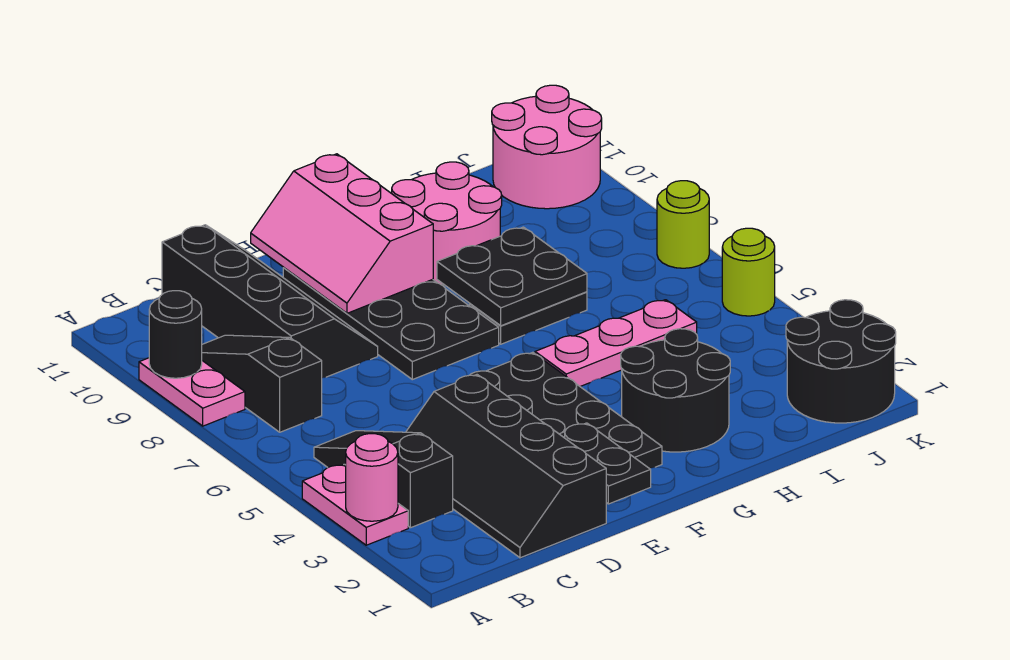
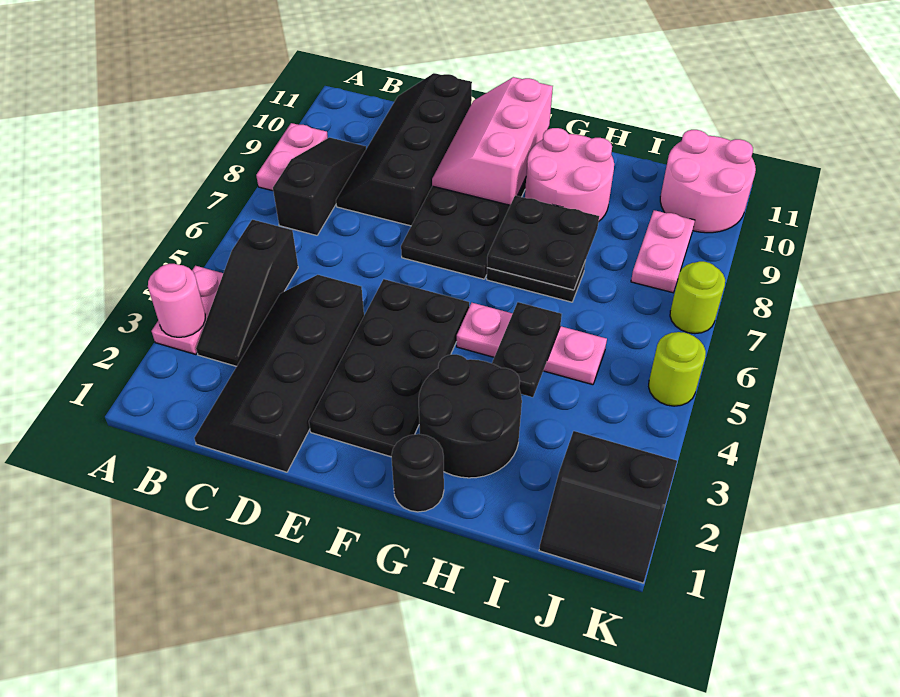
black 1x1 round brick [149,291,202,378] -> black 1x1 round brick moved to [391,434,444,512]
black 1x3 slope [314,431,453,528] -> black 1x3 slope turned to [196,220,298,366]
black 2x4 slope [162,225,378,378] -> black 2x4 slope turned to [336,73,472,226]
black 1x2 plate [560,423,651,504] -> black 1x2 plate moved to [492,302,562,397]
black 2x2 round brick [786,300,896,423] -> black 2x2 slope [539,431,677,583]
none -> pink 1x2 plate [631,210,695,293]

